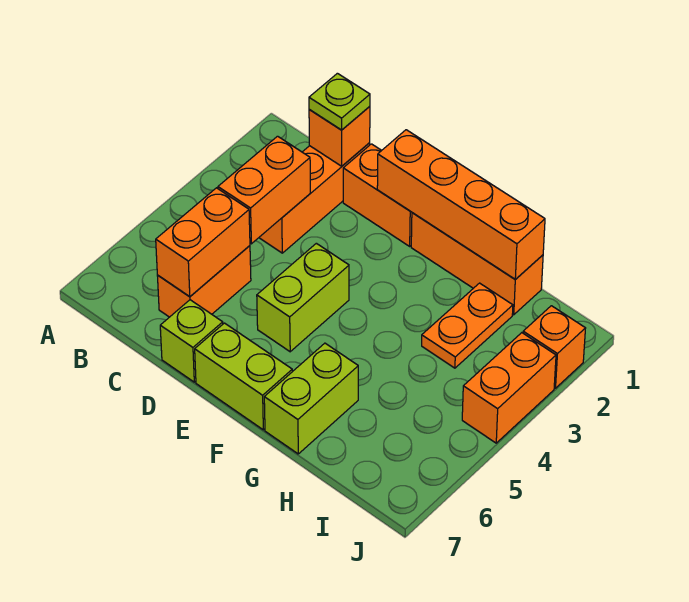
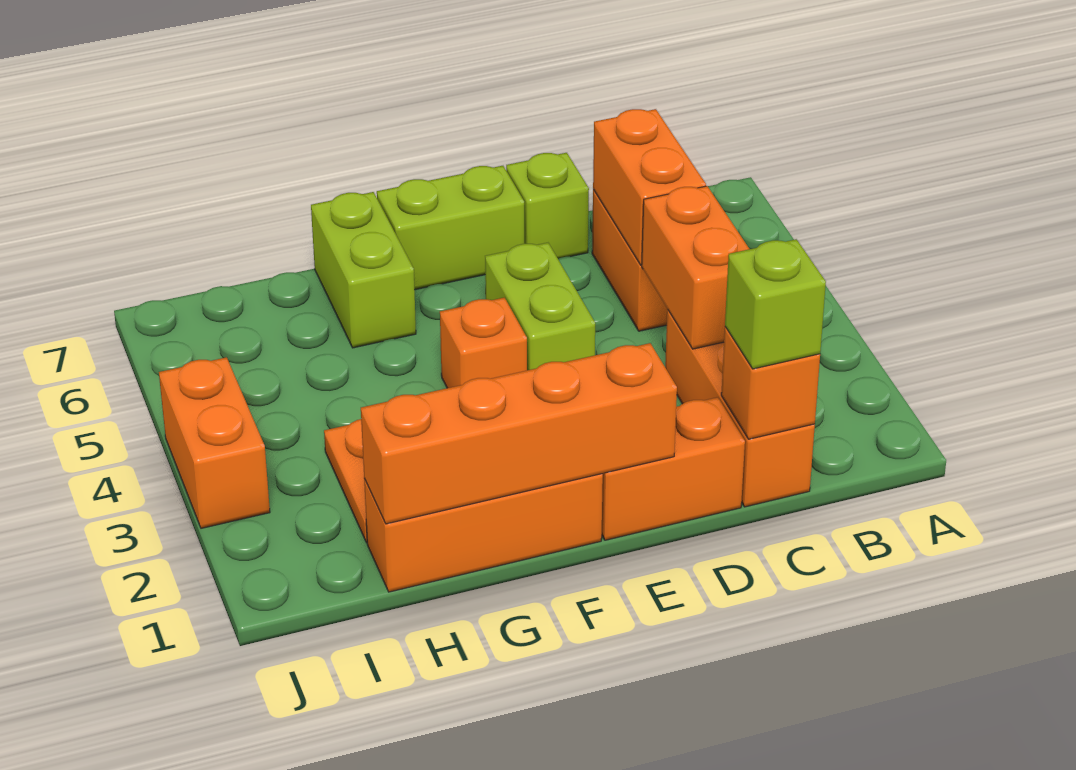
lime 1x1 plate [309,73,370,130] -> lime 1x1 brick [725,239,826,369]
orange 1x1 brick [523,306,586,388] -> orange 1x1 brick moved to [440,298,527,388]

